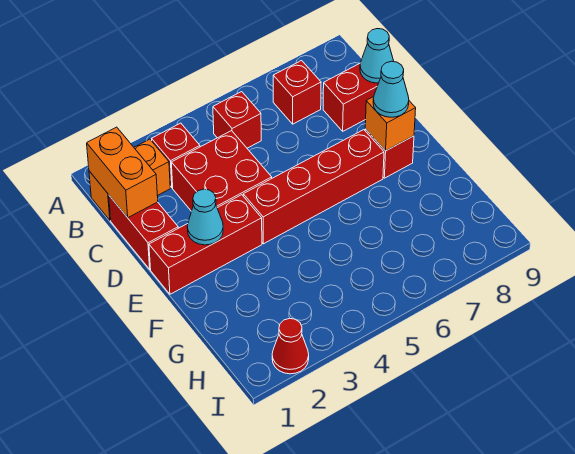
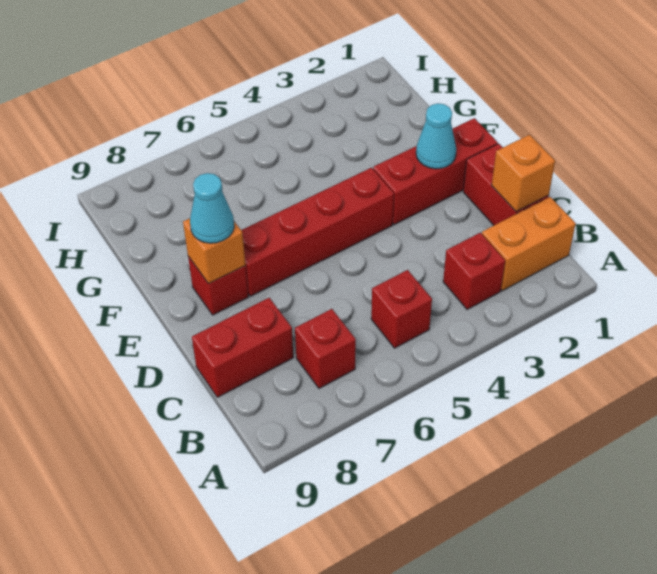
orange 1x2 brick [87,127,158,217] -> orange 1x1 brick [492,135,555,212]
red 2x2 brick [171,131,272,211] -> none
cyan 1x1 cone [360,29,394,83] -> none
red 1x1 cone [272,318,309,374] -> none

